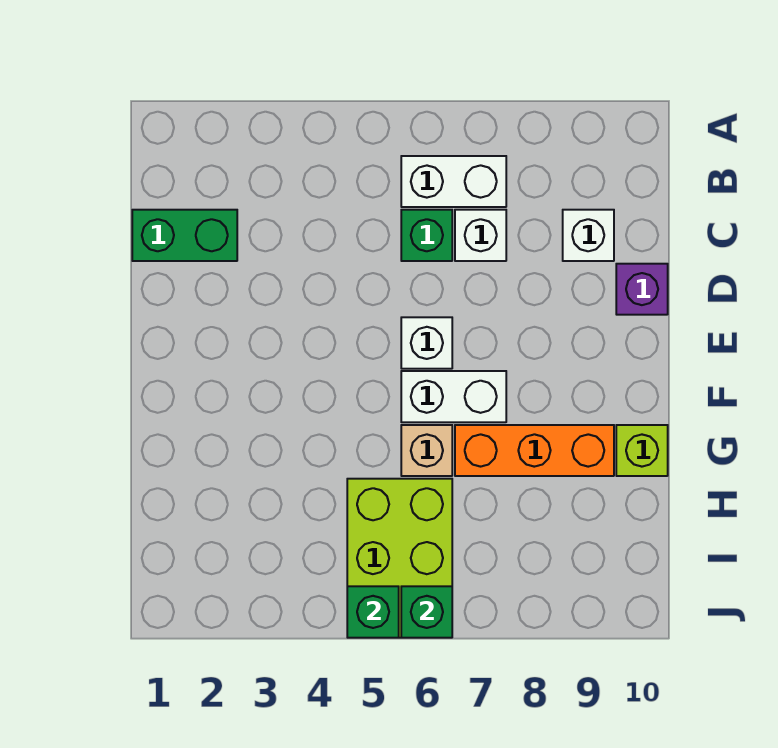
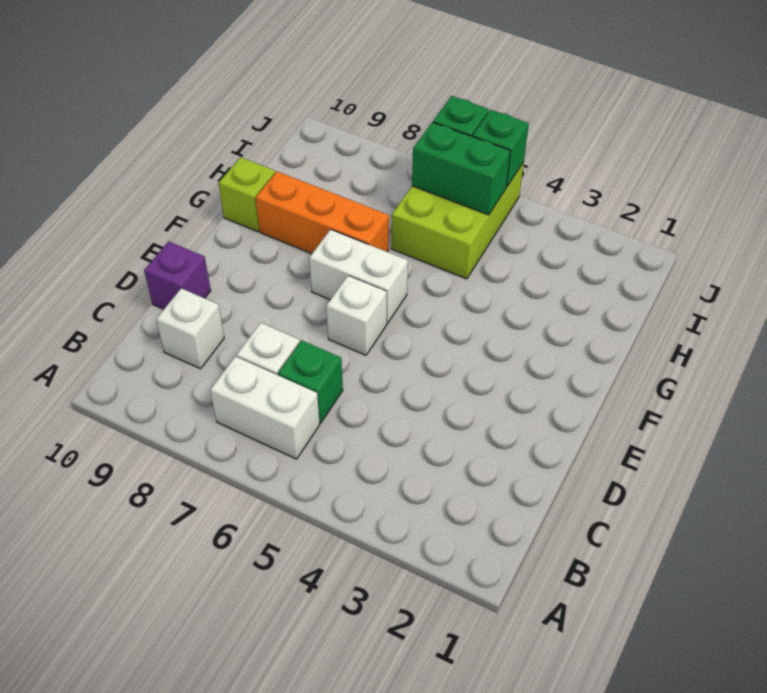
green 1x2 brick [132,210,237,261] -> green 1x2 brick moved to [412,122,510,215]
tan 1x1 brick [401,425,452,476] -> none

